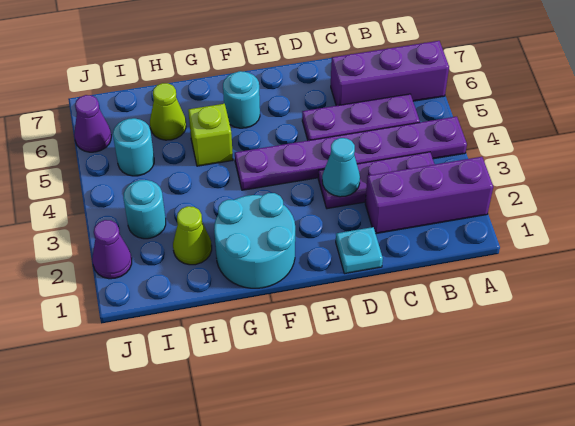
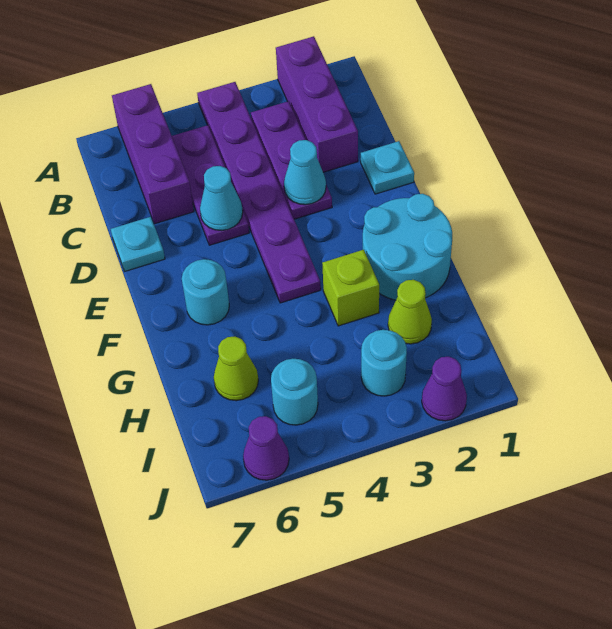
none -> cyan 1x1 cone [200,166,243,231]
none -> cyan 1x1 plate [111,217,165,271]
lime 1x1 brick [188,104,233,166] -> lime 1x1 brick moved to [322,250,379,326]

